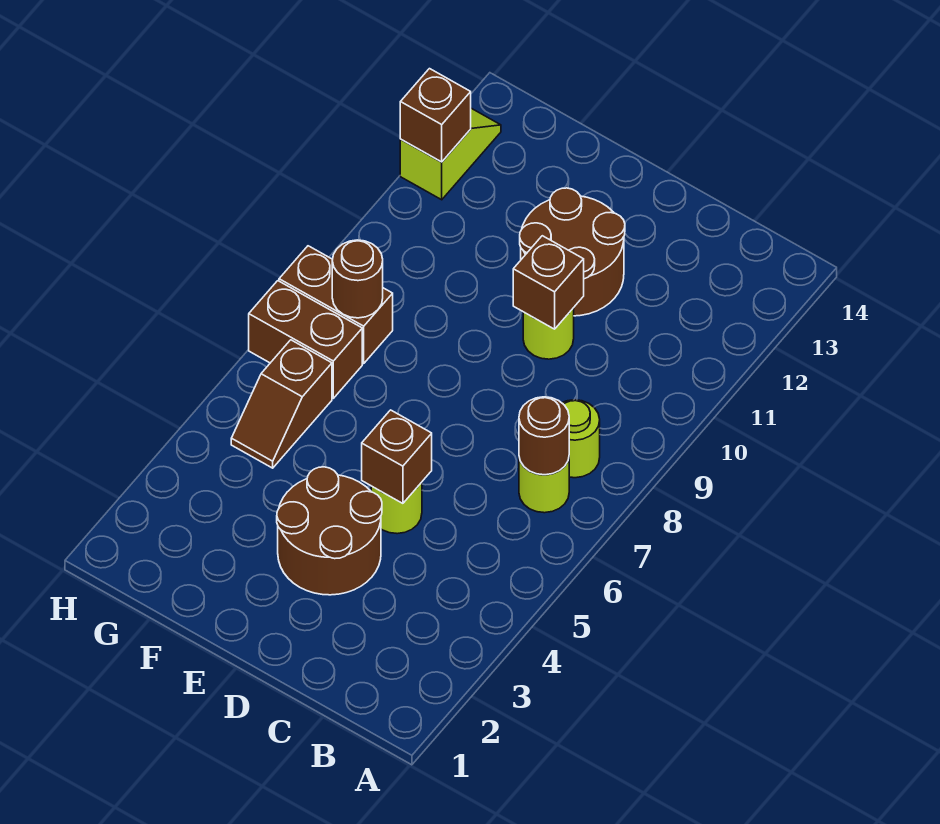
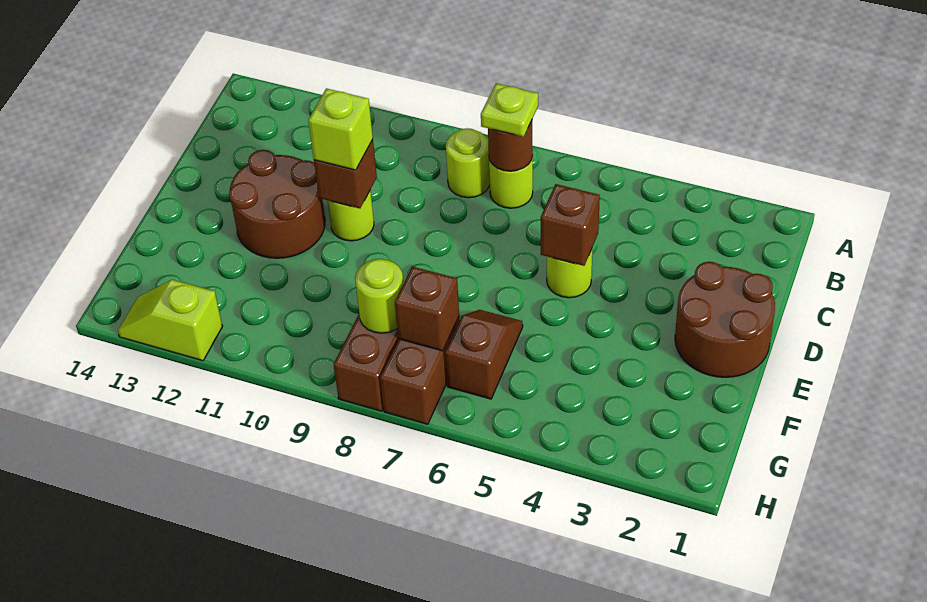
none -> lime 1x1 plate [481,83,538,137]
brown 2x2 round brick [277,467,382,595] -> brown 2x2 round brick moved to [675,262,775,377]
none -> lime 1x1 brick [308,88,373,170]
brown 1x2 slope [231,340,332,468] -> brown 1x2 slope turned to [445,310,523,399]
brown 1x1 round brick [332,240,383,318] -> lime 1x1 round brick [355,259,403,333]
brown 1x1 brick [400,69,471,162] -> brown 1x1 brick moved to [395,267,459,351]

